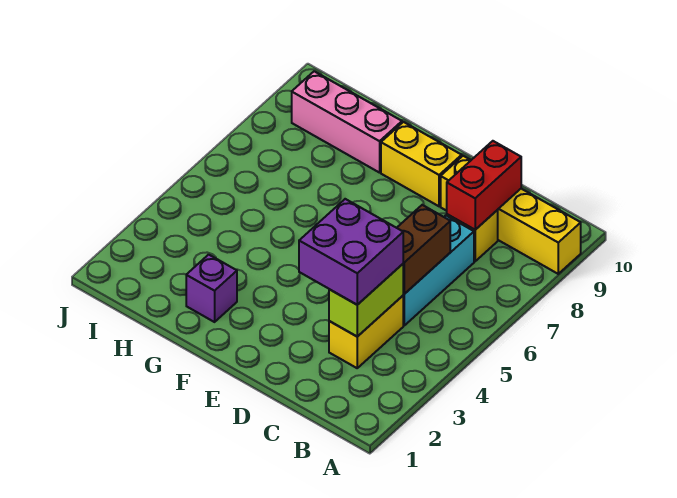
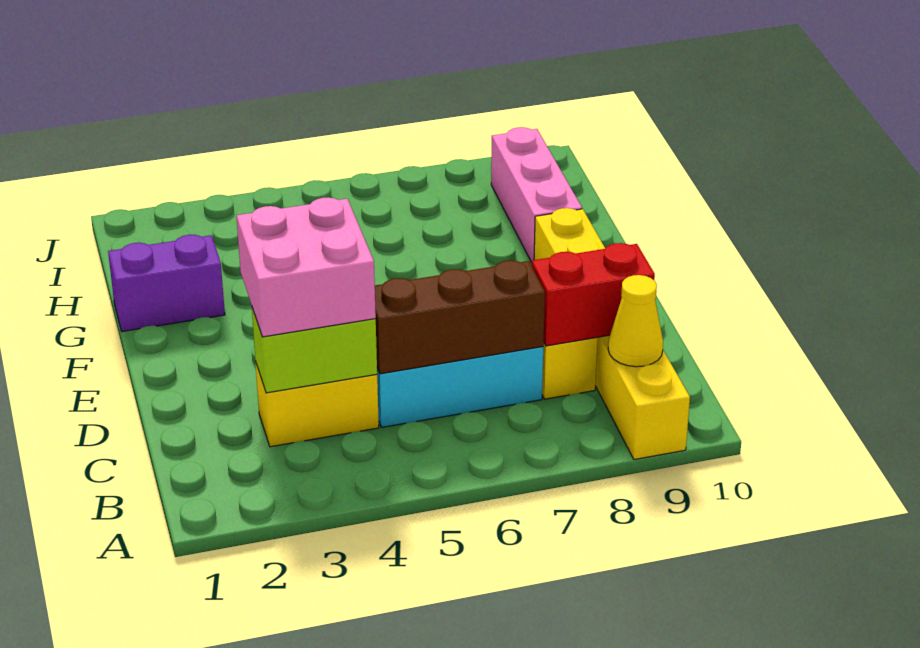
none -> yellow 1x1 cone [608,275,663,367]
purple 2x2 brick [299,199,403,305] -> pink 2x2 brick [236,197,376,337]
brown 1x2 brick [397,205,450,294] -> brown 1x3 brick [375,260,545,374]
purple 1x1 brick [186,255,237,322] -> purple 1x2 brick [108,235,225,331]

